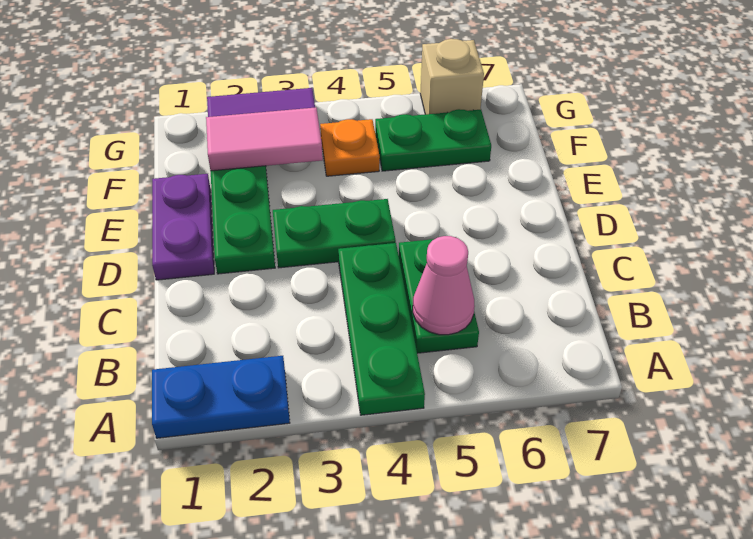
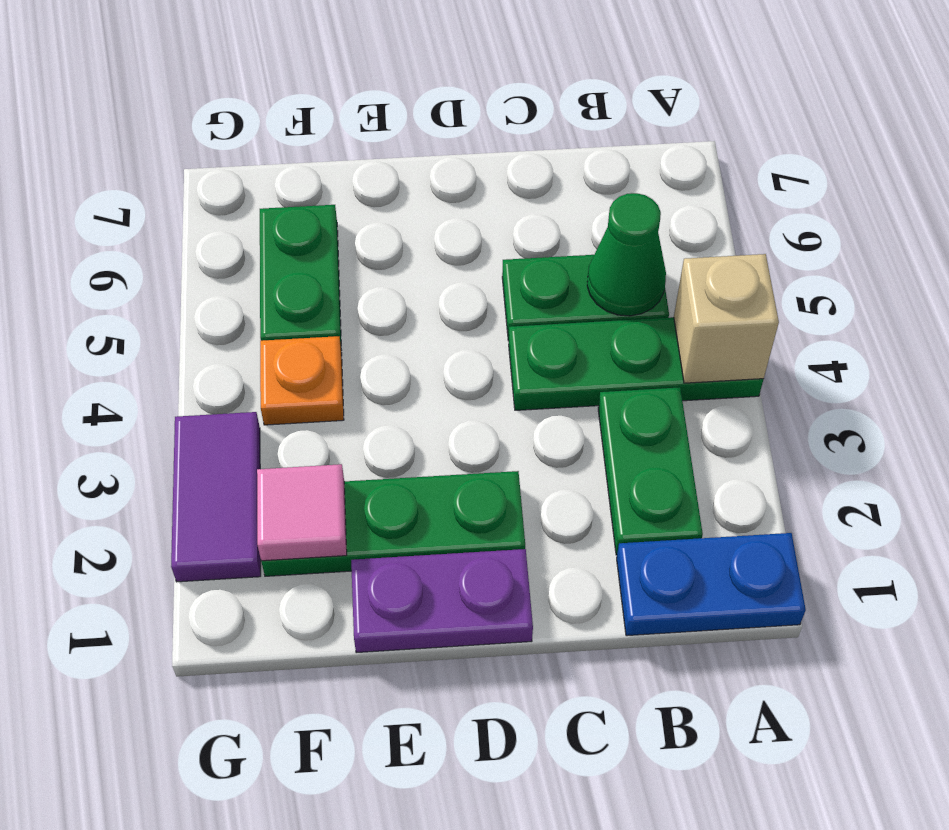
blue 1x2 plate [152,356,290,438] -> blue 1x2 plate turned to [617,533,806,636]
pink 1x1 cone [413,236,475,335] -> green 1x1 cone [587,193,666,316]
green 1x2 plate [273,199,396,268] -> green 1x2 plate moved to [598,387,703,555]
pink 1x2 tile [206,107,323,171] -> pink 1x1 tile [257,464,347,561]
tan 1x1 brick [420,39,484,114] -> tan 1x1 brick moved to [674,254,779,383]

